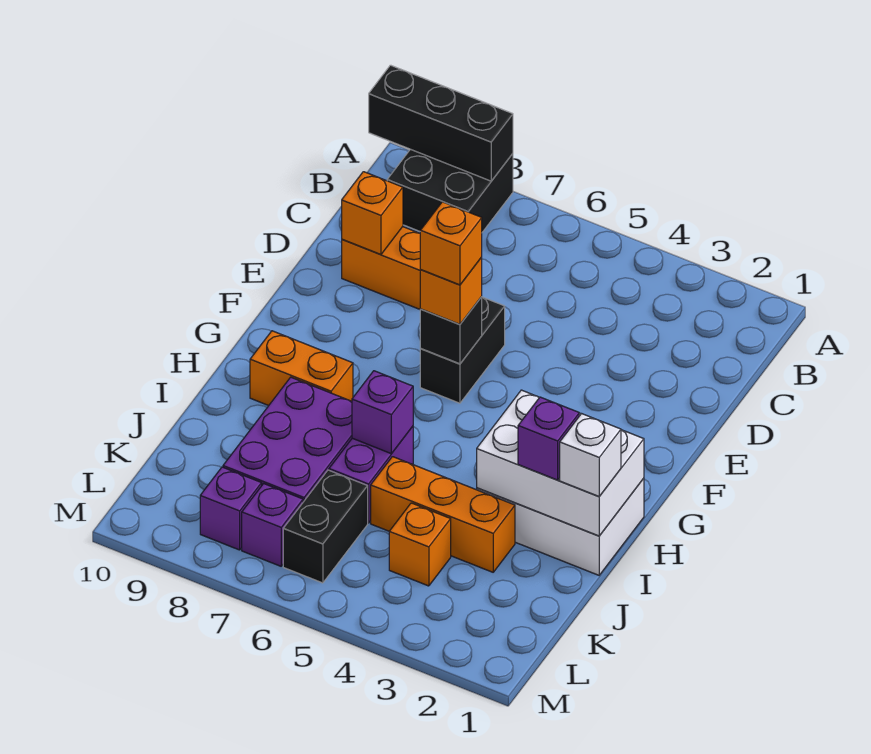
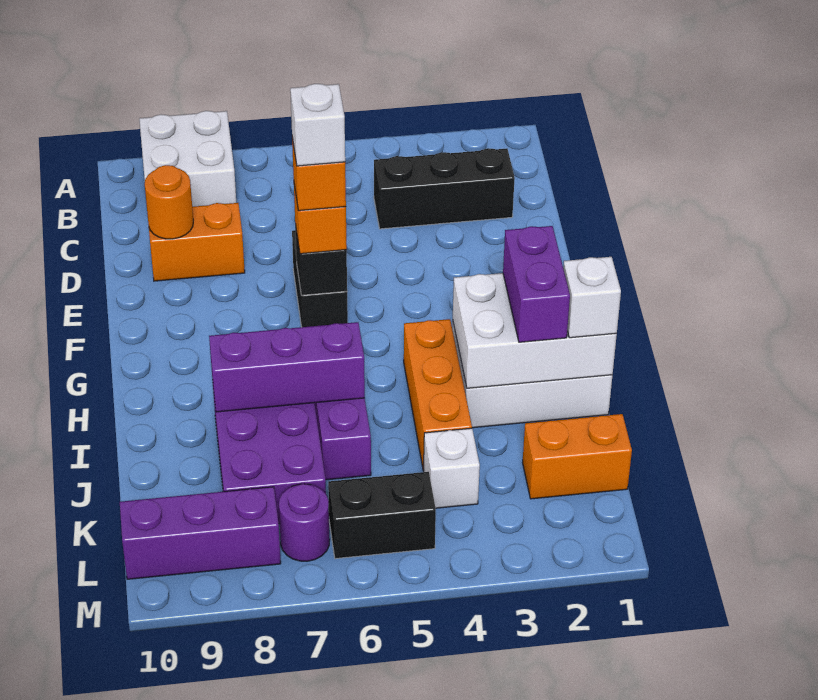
black 2x2 brick [387,149,513,232] -> white 2x2 brick [139,111,236,207]
black 1x3 brick [369,65,513,181] -> black 1x3 brick moved to [374,148,515,229]
orange 1x1 brick [342,172,403,254] -> orange 1x1 round brick [145,165,193,239]
none -> white 1x1 brick [290,84,345,166]
orange 1x2 brick [250,331,353,406] -> orange 1x2 brick moved to [523,414,632,499]
purple 1x1 brick [518,397,579,480] -> purple 1x2 brick [503,226,570,342]
purple 1x1 brick [352,371,413,454] -> purple 1x3 brick [209,322,365,412]
orange 1x3 brick [371,457,515,572] -> orange 1x3 brick turned to [404,319,472,470]
orange 1x1 brick [389,503,451,586] -> white 1x1 brick [424,428,480,508]
black 1x2 brick [283,470,368,583] -> black 1x2 brick turned to [328,472,436,559]
purple 1x1 brick [242,484,303,566] -> purple 1x1 round brick [279,484,330,561]
purple 1x1 brick [200,467,262,550] -> purple 1x3 brick [120,487,281,579]

